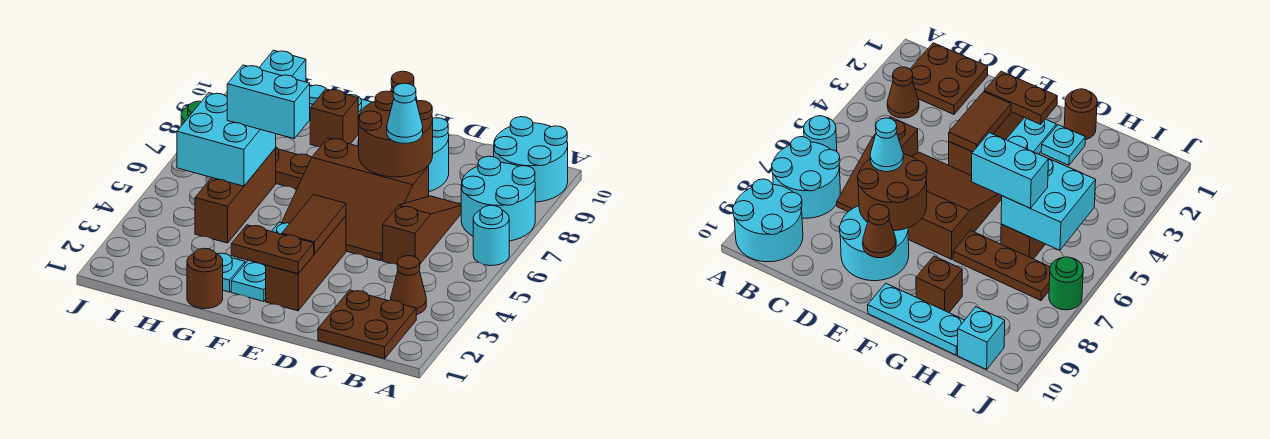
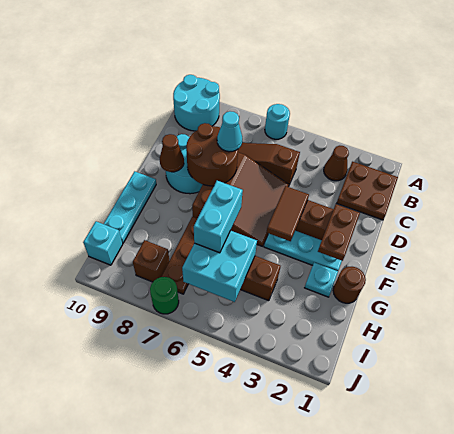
cyan 2x2 round brick [461,156,535,241] -> none
brown 1x2 tile [282,195,346,254] -> brown 1x2 tile turned to [267,186,309,241]
brown 1x1 brick [310,89,358,147] -> brown 1x1 brick moved to [133,240,169,282]

